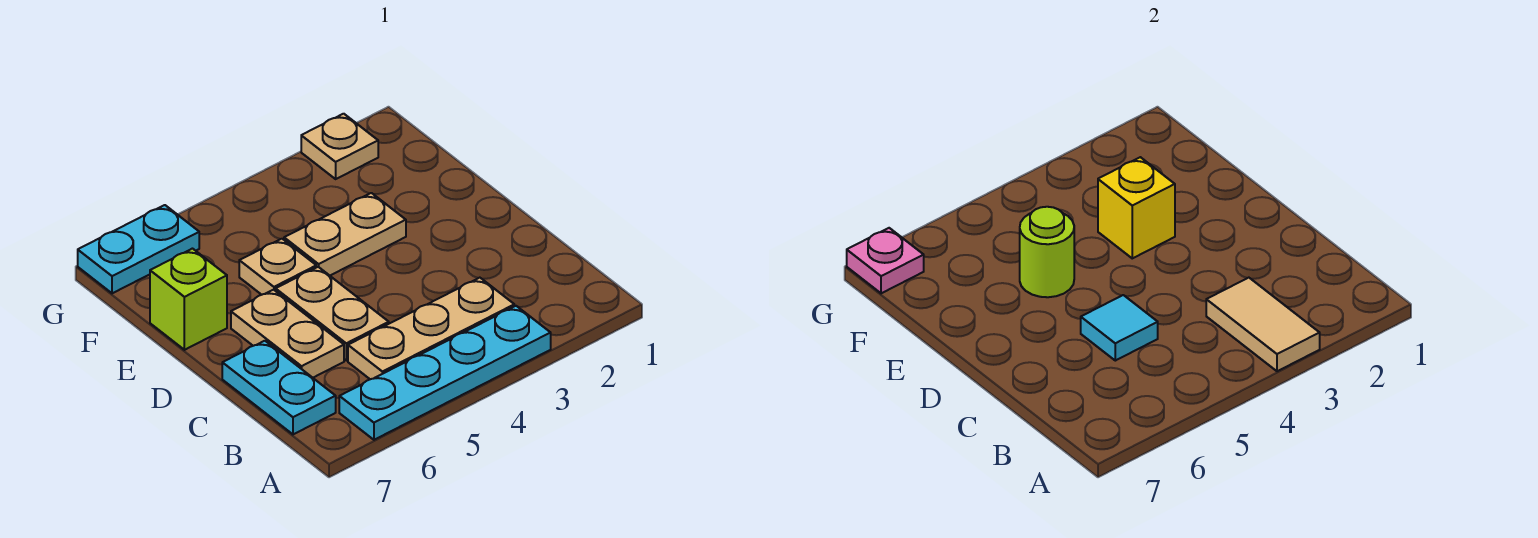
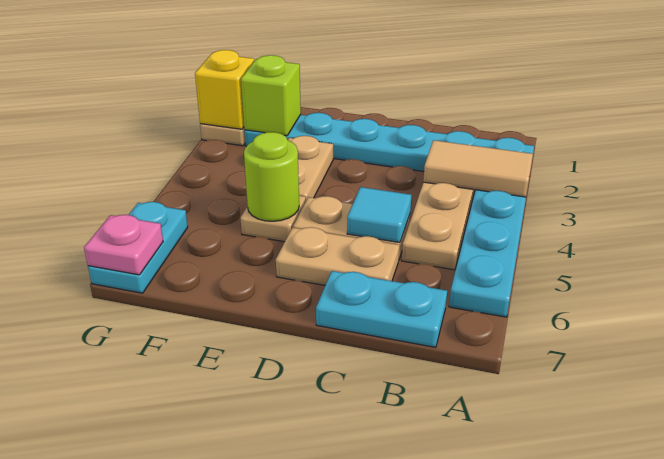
none -> cyan 1x6 plate [244,113,534,171]
yellow 1x1 brick [1098,157,1175,258] -> yellow 1x1 brick moved to [195,50,254,129]
lime 1x1 brick [150,249,227,350] -> lime 1x1 brick moved to [241,55,301,136]

